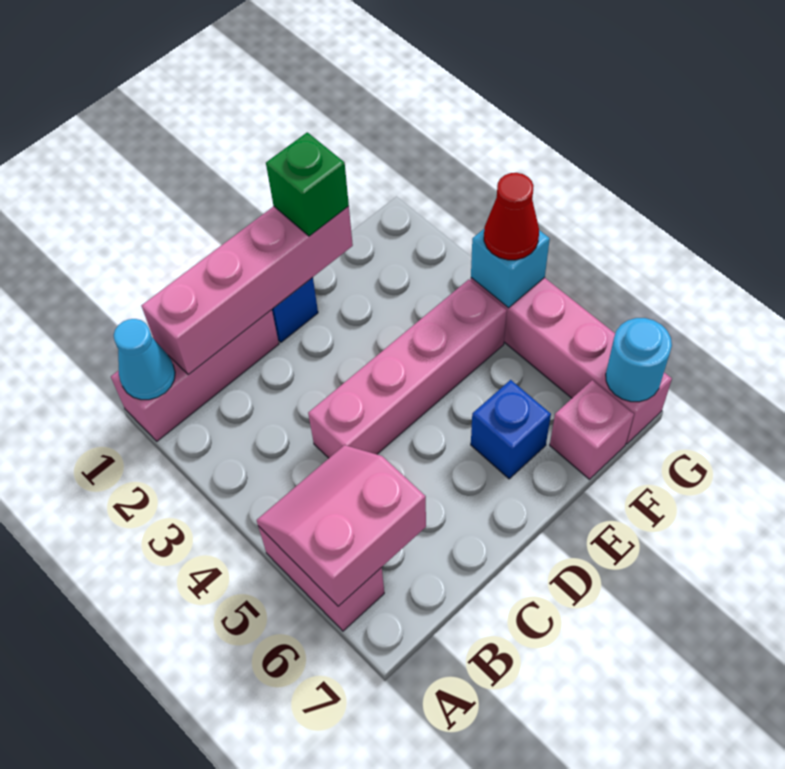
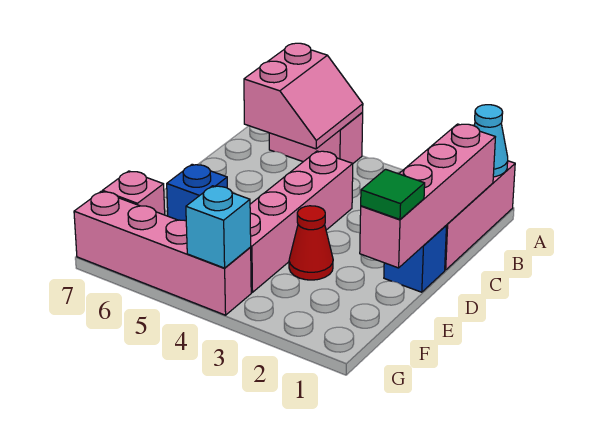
green 1x1 brick [266,132,349,236] -> green 1x1 tile [361,169,425,219]
red 1x1 cone [484,173,539,260] -> red 1x1 cone moved to [289,206,333,280]
cyan 1x1 round brick [606,318,672,402] -> none

